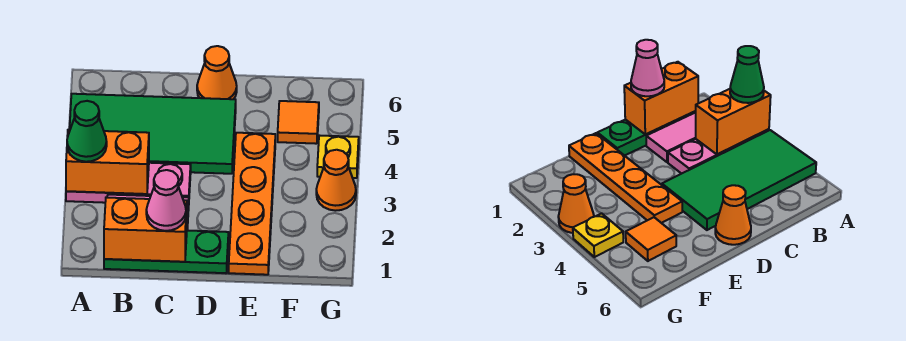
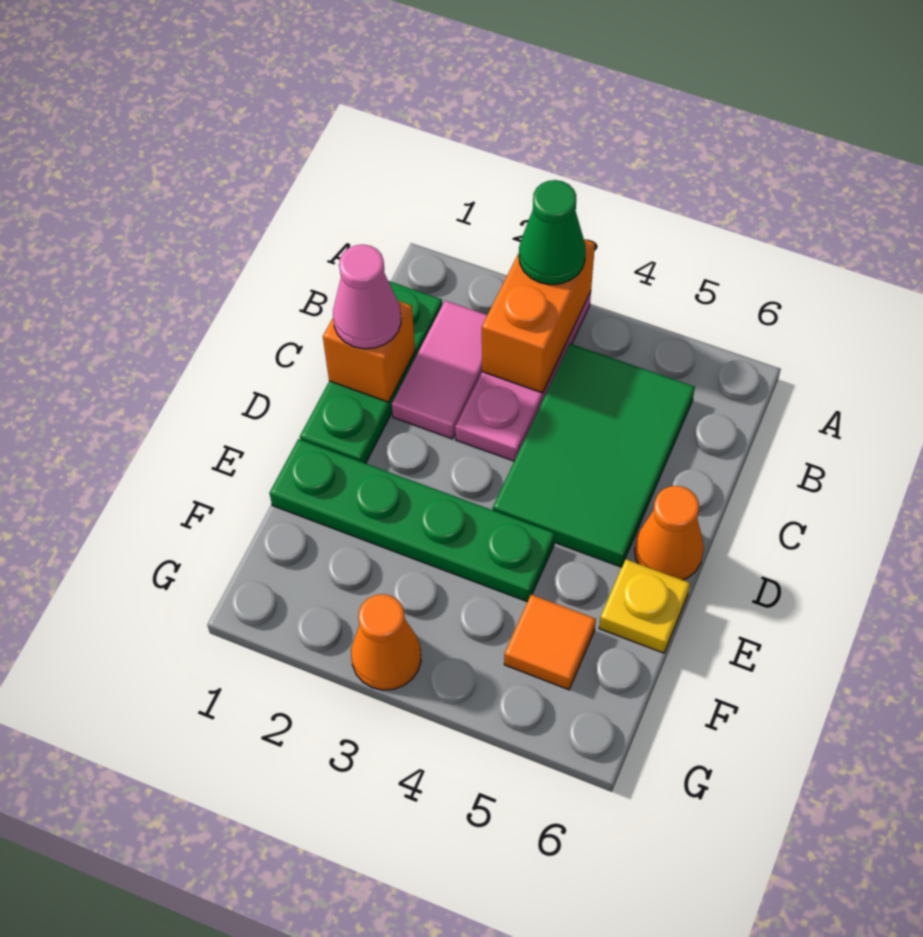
green 2x4 tile [69,94,236,174] -> green 2x3 tile [493,344,695,567]
orange 1x2 brick [104,198,187,262] -> orange 1x1 brick [323,301,415,402]
orange 1x4 plate [229,133,275,275] -> green 1x4 plate [269,439,555,602]
yellow 1x1 plate [317,135,359,178] -> yellow 1x1 plate moved to [599,559,690,653]

